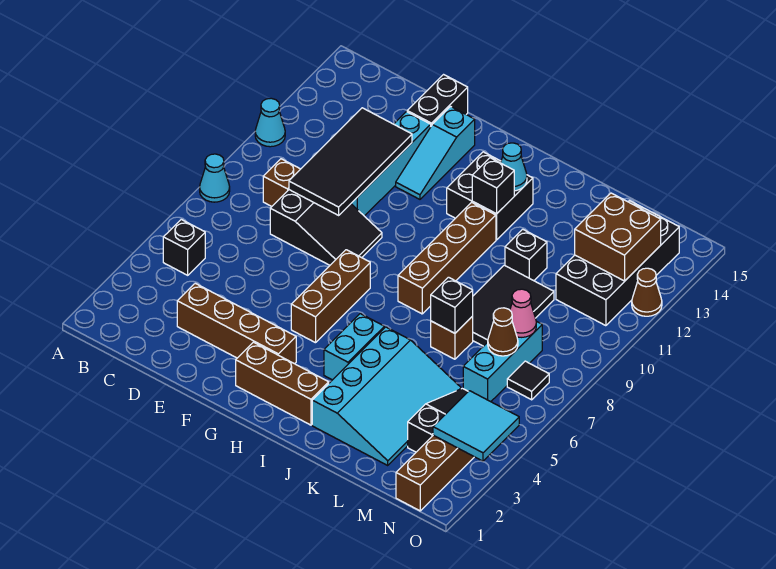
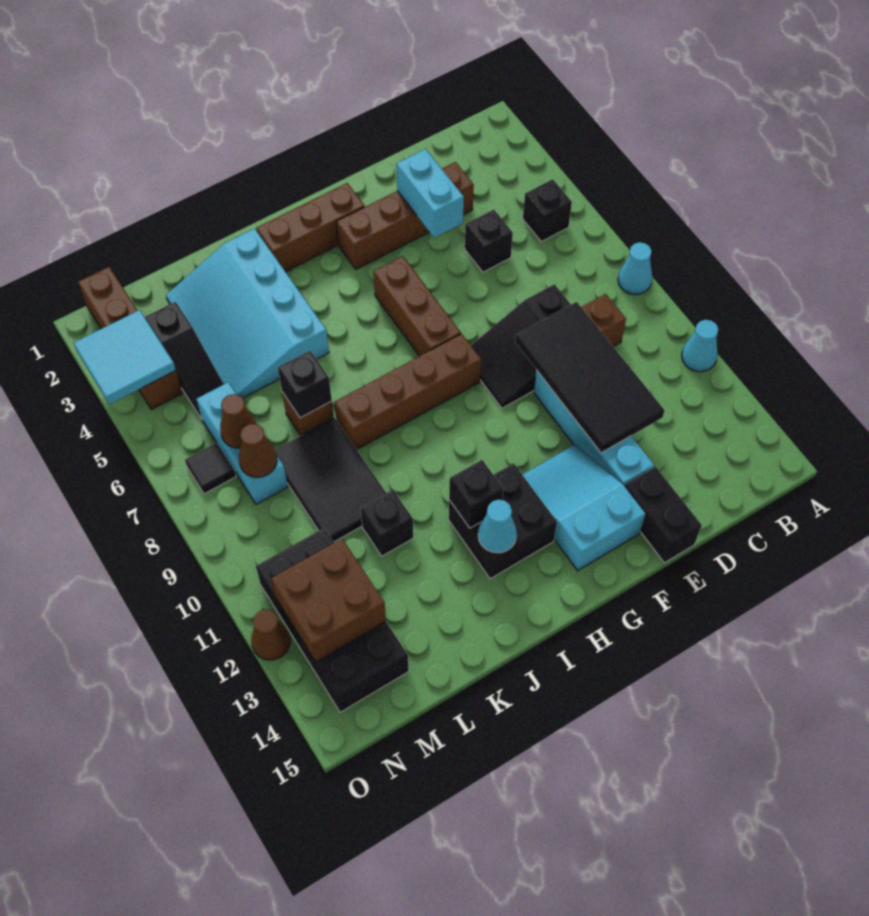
none -> black 1x1 brick [465,210,513,272]
cyan 1x3 slope [396,107,475,199] -> cyan 2x3 slope [522,445,646,571]
cyan 1x2 brick [324,314,384,380] -> cyan 1x2 brick moved to [396,149,464,238]
brown 1x4 brick [398,202,496,314] -> brown 1x4 brick turned to [334,334,481,450]
pink 1x1 cone [510,289,536,337] -> brown 1x1 cone [239,424,277,477]

